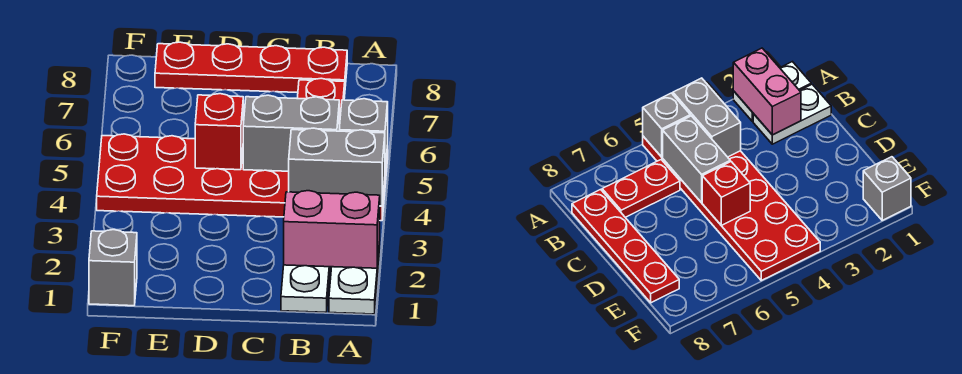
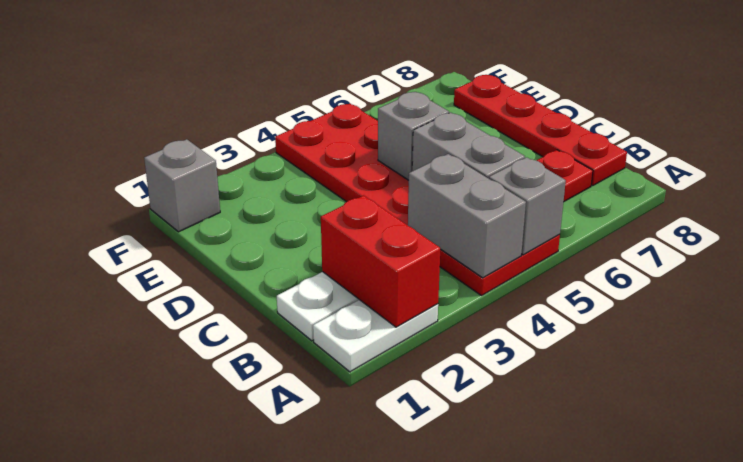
pink 1x2 brick [284,191,380,268] -> red 1x2 brick [321,195,440,327]
red 1x1 brick [195,94,243,170] -> grey 1x1 brick [378,92,449,180]

